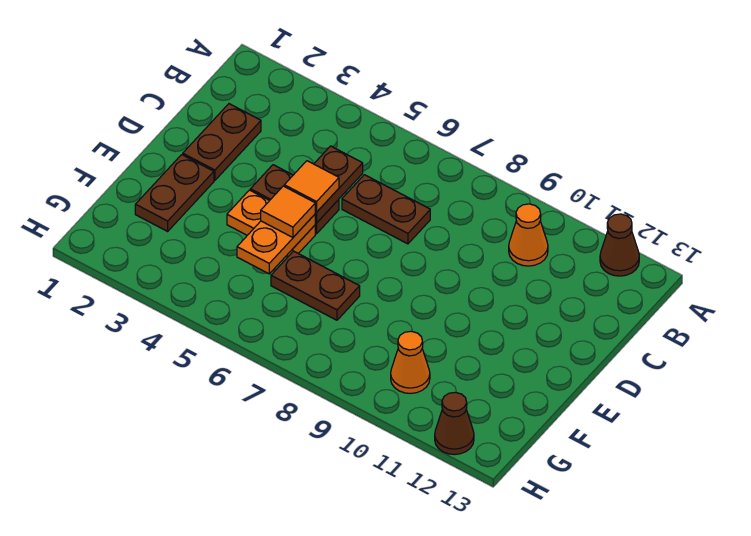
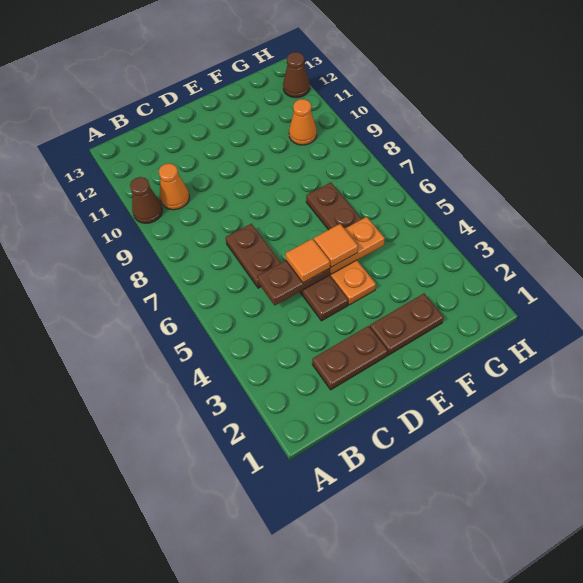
brown 1x1 cone [600,214,639,276] -> brown 1x1 cone moved to [130,177,162,223]

